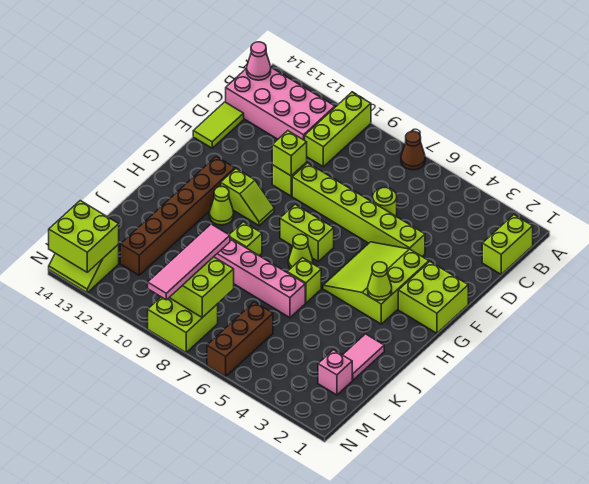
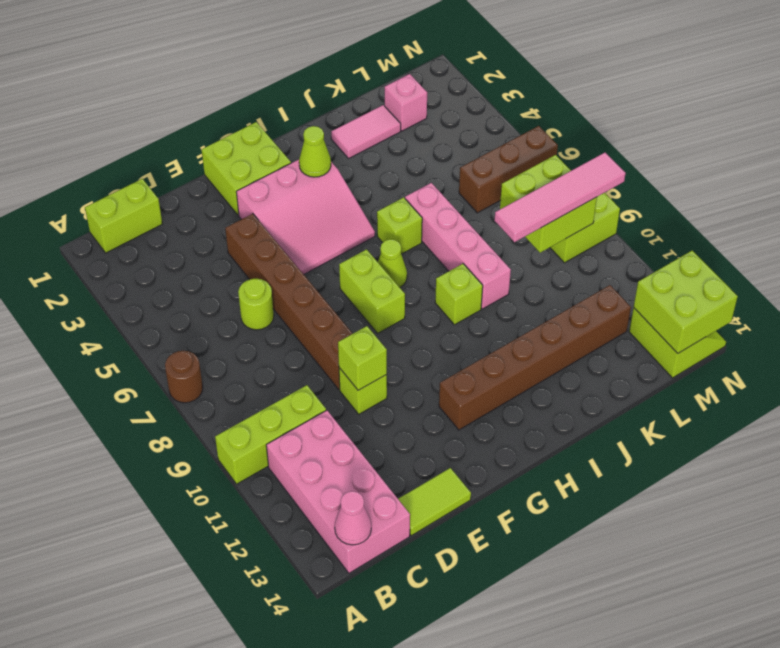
brown 1x1 cone [401,131,425,170] -> brown 1x1 round brick [165,351,203,403]
lime 1x6 brick [292,163,425,257] -> brown 1x6 brick [225,214,353,390]
lime 3x3 slope [323,242,429,324] -> pink 3x3 slope [236,160,375,274]
lime 1x2 slope [221,169,274,226] -> none
lime 1x1 cone [209,187,234,225] -> none

